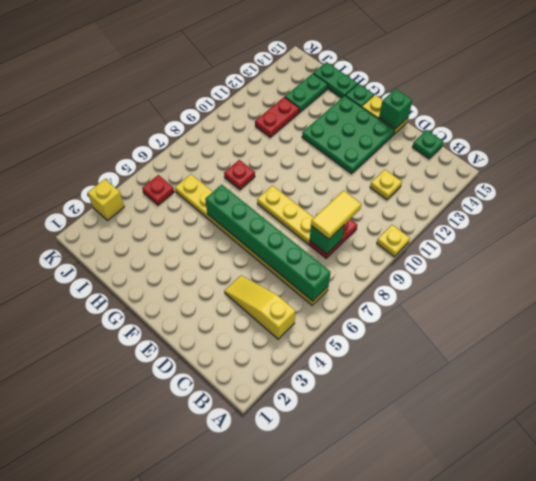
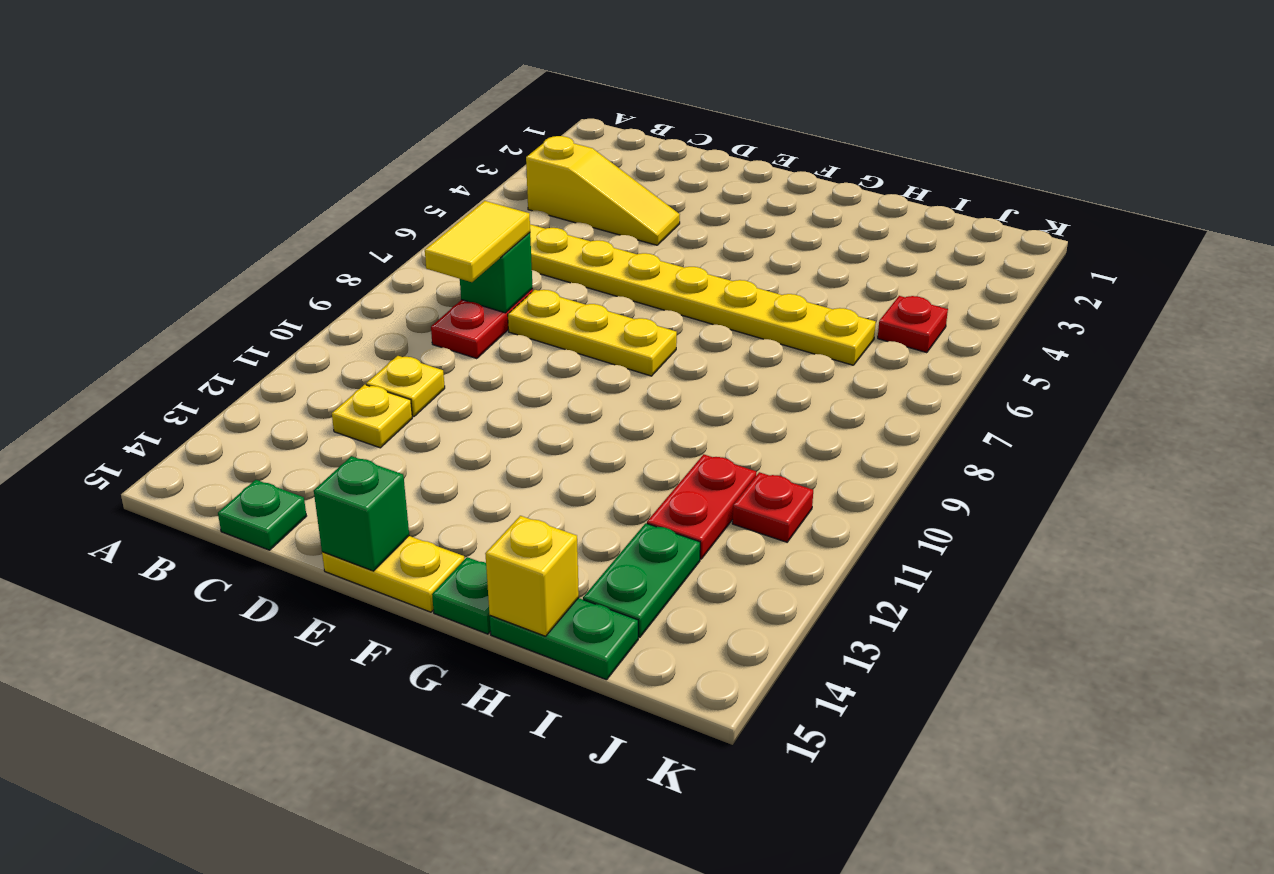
yellow 1x1 plate [377,225,410,257] -> yellow 1x1 plate moved to [366,356,445,417]
green 1x6 brick [205,185,331,301] -> none
green 3x3 plate [302,96,395,174] -> none
red 1x1 plate [224,160,255,190] -> red 1x1 plate moved to [732,472,813,542]
yellow 1x1 brick [88,179,124,221] -> yellow 1x1 brick moved to [485,516,579,636]

